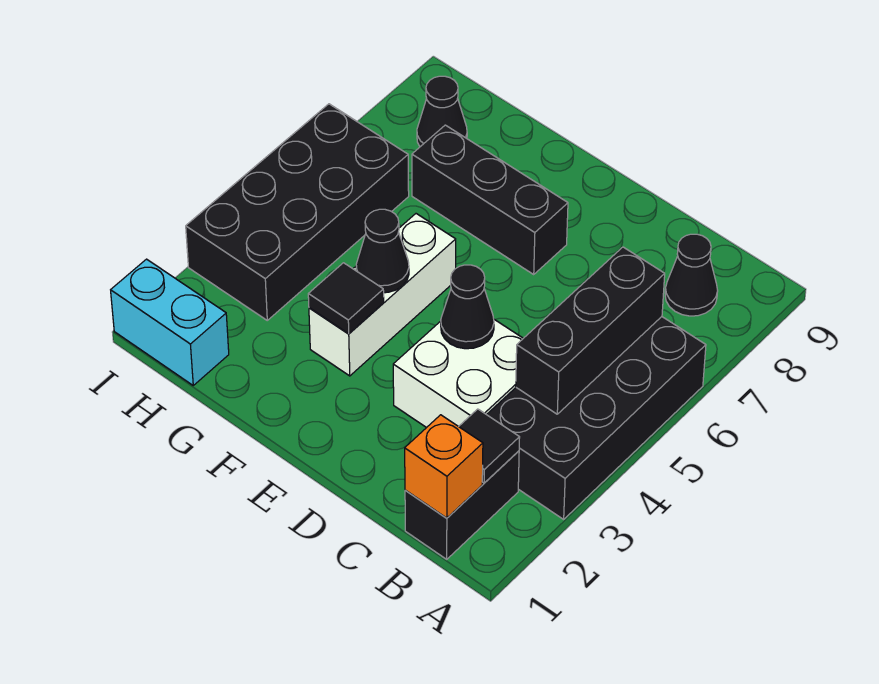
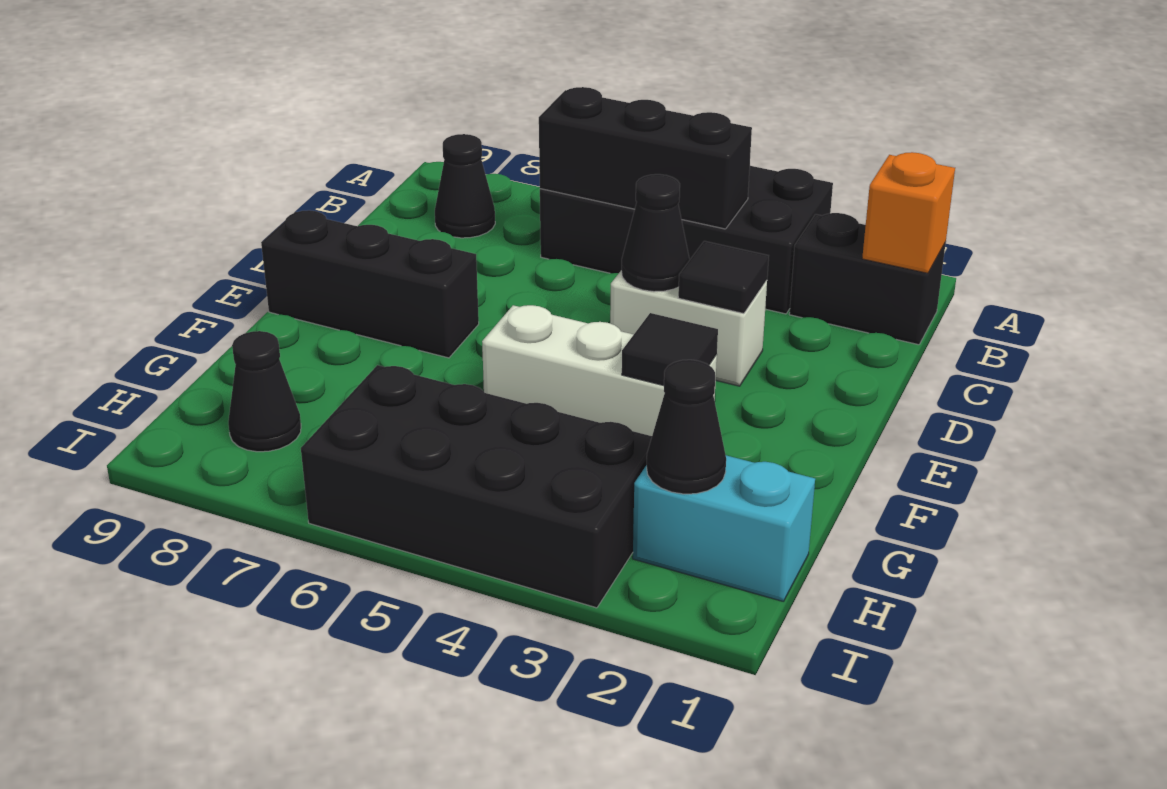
black 1x1 tile [459,409,520,483] -> black 1x1 tile moved to [678,241,769,314]
white 2x2 brick [393,320,523,428] -> white 1x2 brick [610,270,767,386]
black 1x3 brick [412,125,568,274] -> black 1x3 brick turned to [261,210,479,358]
black 1x1 cone [356,209,409,293] -> black 1x1 cone moved to [647,360,726,494]
cyan 1x2 brick [111,259,229,385] -> cyan 1x2 brick turned to [633,455,815,602]

